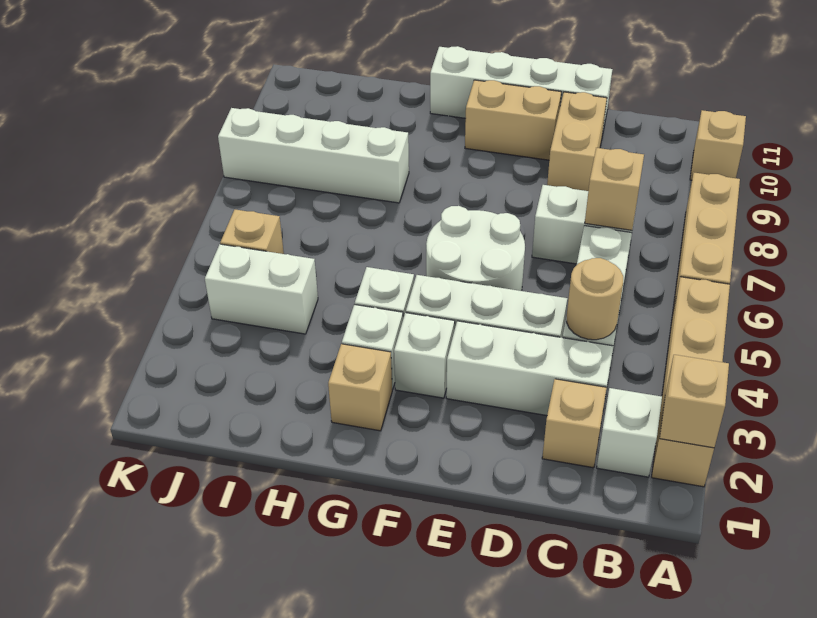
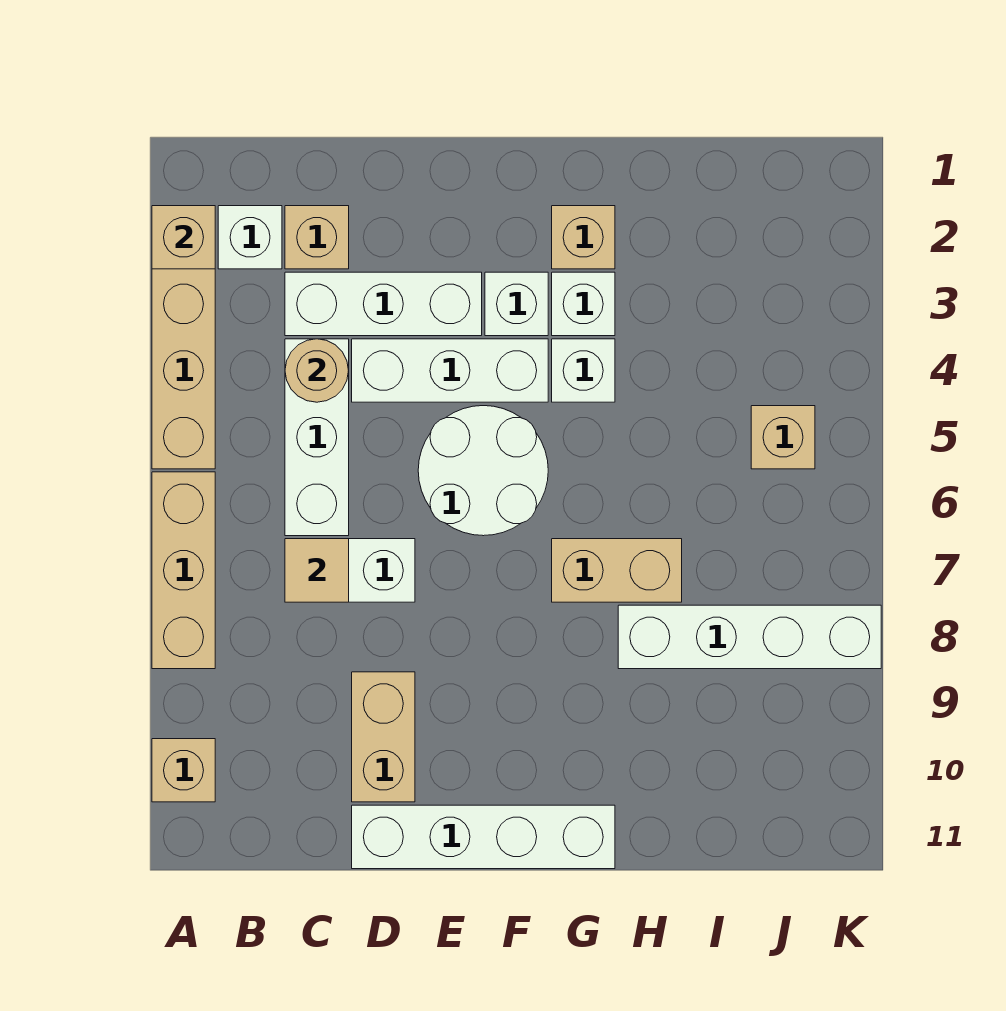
tan 1x1 brick [585,148,644,230] -> tan 1x1 tile [285,539,349,602]
tan 1x2 brick [465,80,561,160] -> tan 1x2 brick moved to [552,539,682,602]
white 1x2 brick [205,244,318,334] -> none

